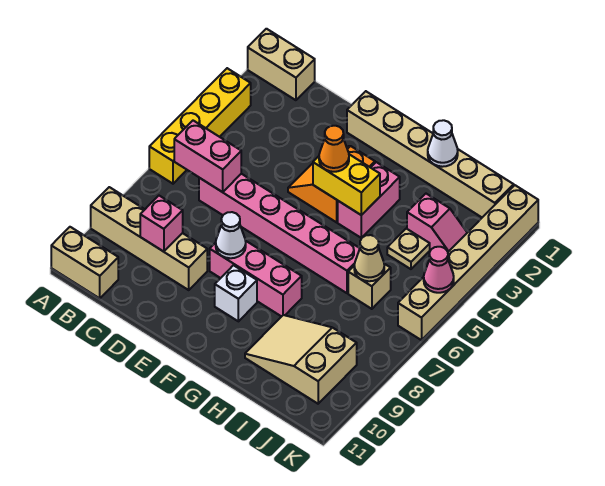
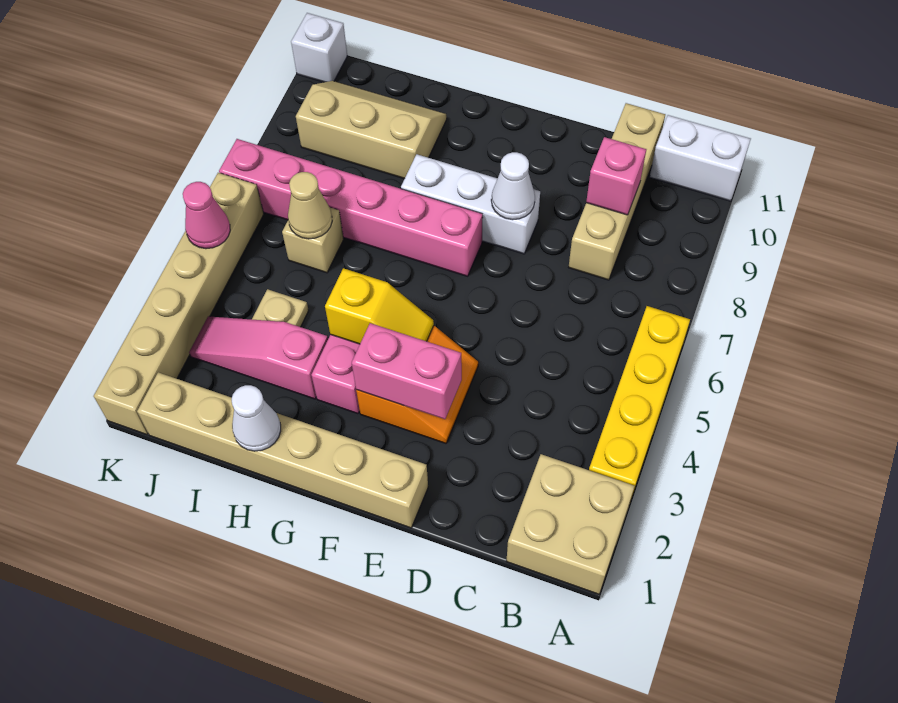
tan 1x2 brick [248,29,315,100] -> tan 2x2 brick [507,454,635,594]
tan 1x4 brick [91,187,207,290] -> tan 1x4 brick turned to [569,103,665,280]
tan 1x2 brick [51,227,118,298] -> white 1x2 brick [650,115,751,201]
pink 1x2 brick [174,121,241,192] -> pink 1x2 brick moved to [352,323,462,419]
pink 1x6 brick [199,174,360,293] -> pink 1x6 brick moved to [219,139,483,276]
pink 1x3 brick [210,241,302,317] -> white 1x3 brick [401,154,540,254]
yellow 1x2 brick [313,154,380,215] -> yellow 1x2 slope [325,268,434,344]
orange 1x1 cone [319,126,349,172] -> none
white 1x1 brick [215,265,257,321] -> white 1x1 brick moved to [291,13,347,82]
tan 2x3 slope [245,315,357,404] -> tan 2x3 slope turned to [296,81,447,179]
pink 1x2 slope [407,194,467,252] -> pink 1x3 slope [189,316,328,399]

